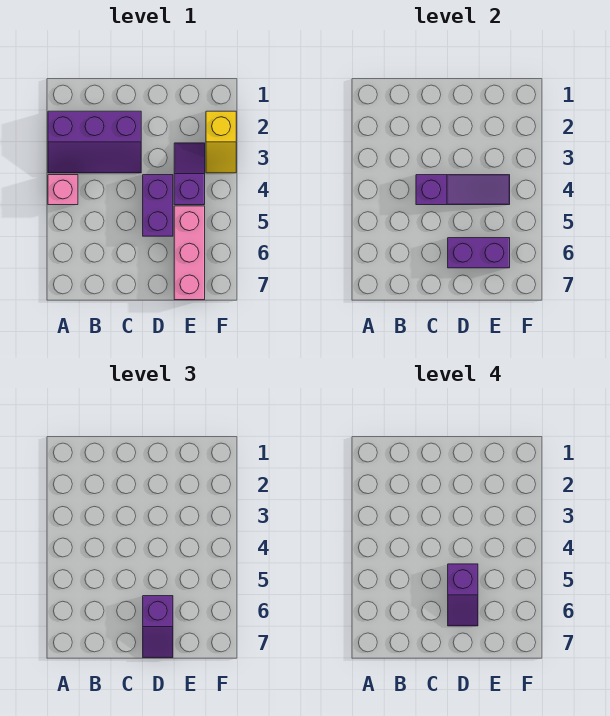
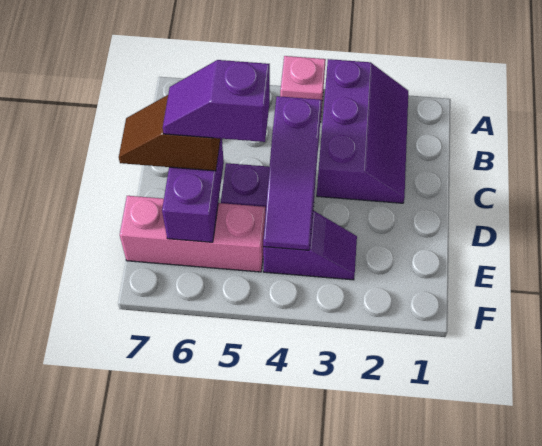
purple 2x3 slope [48,111,141,173] -> purple 2x3 slope turned to [317,59,408,203]
purple 1x2 slope [143,596,173,658] -> brown 1x2 slope [119,95,220,171]
yellow 1x2 slope [206,111,236,173] -> none

